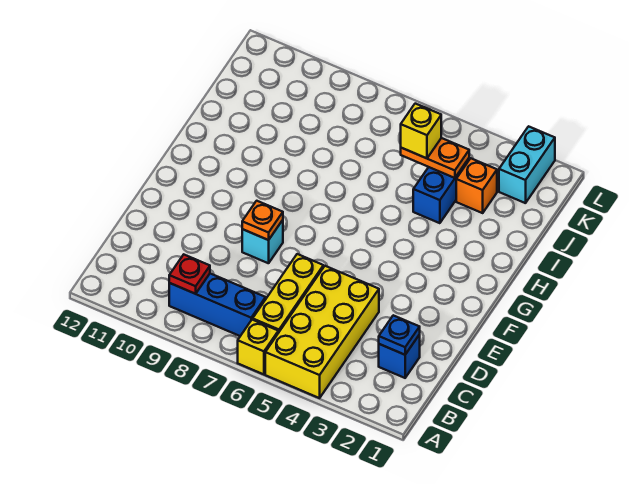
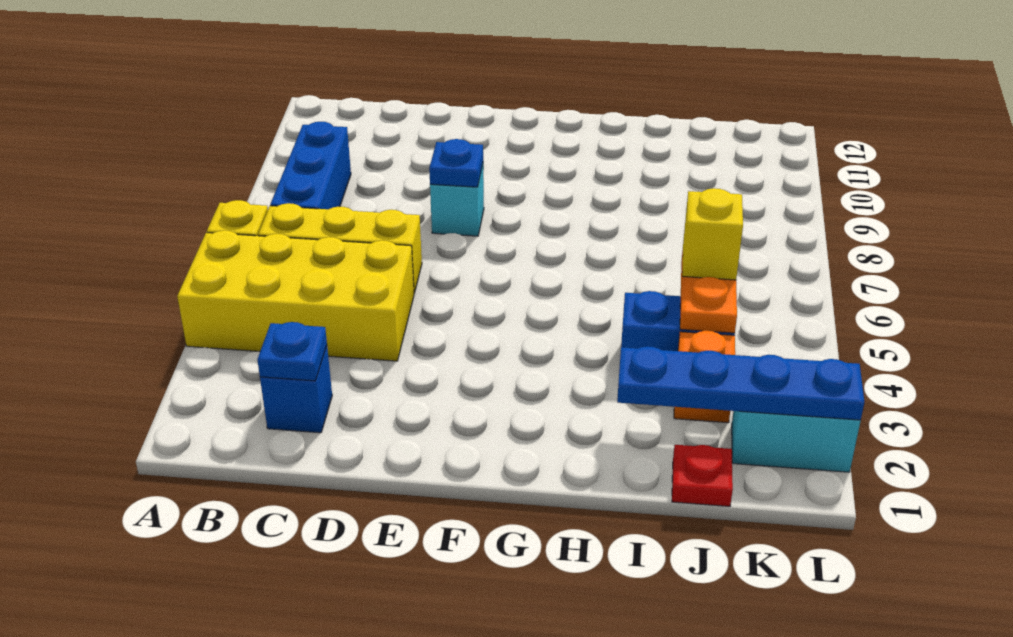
red 1x1 plate [169,255,210,294] -> red 1x1 plate moved to [672,445,733,506]
orange 1x1 plate [242,201,283,240] -> blue 1x1 plate [429,139,483,187]
none -> blue 1x4 plate [617,346,864,420]

